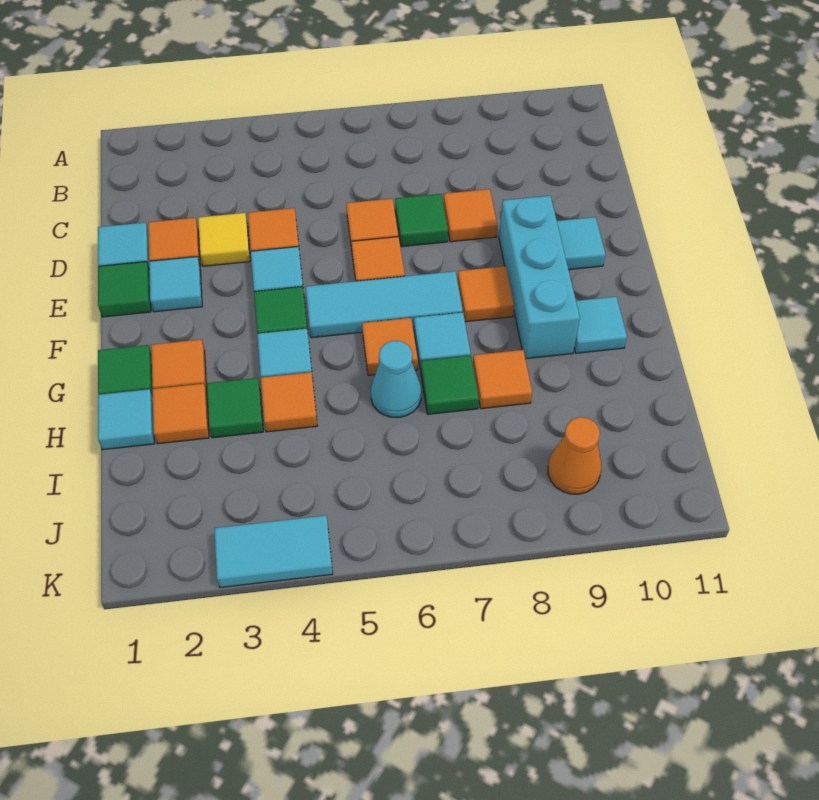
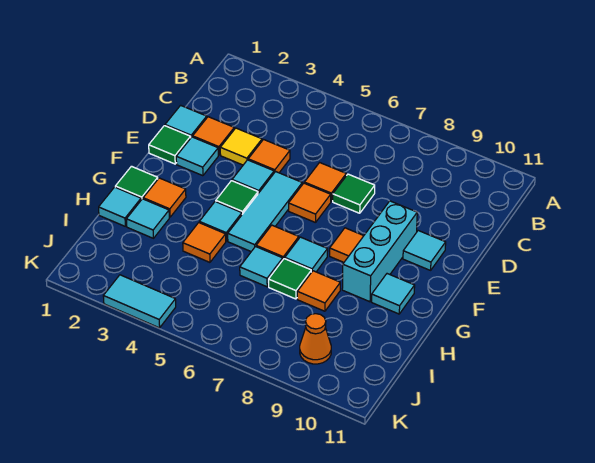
orange 1x1 tile [443,189,497,242] -> none
cyan 1x3 tile [305,271,463,338] -> cyan 1x3 tile turned to [228,172,302,251]
orange 1x1 tile [152,384,209,444] -> cyan 1x1 tile [126,199,169,238]
green 1x1 tile [207,378,263,438] -> none
cyan 1x1 cone [371,341,421,417] -> cyan 1x1 tile [240,247,283,287]

